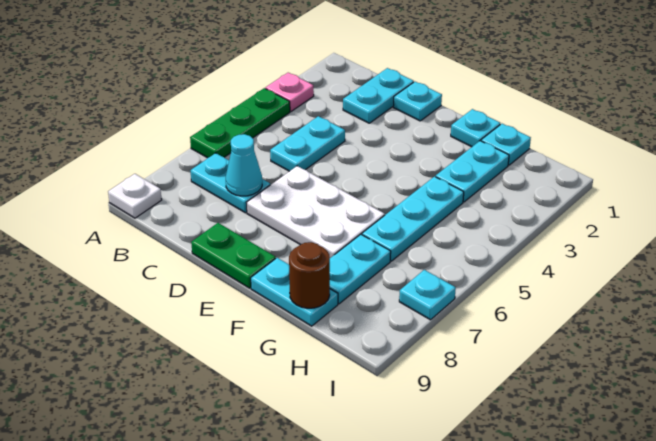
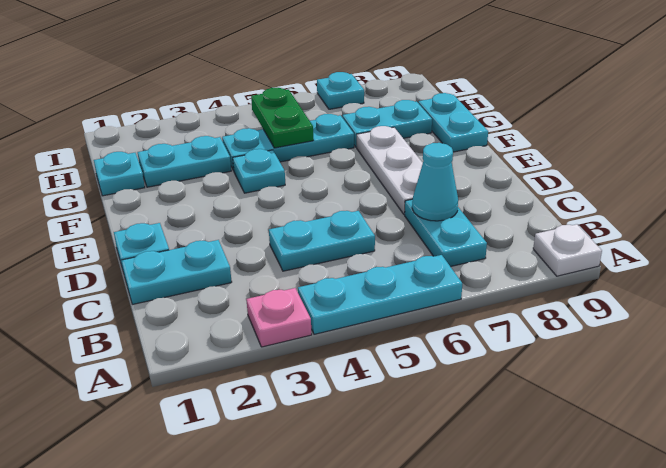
green 1x3 plate [190,88,290,158] -> cyan 1x3 plate [298,255,462,334]
white 2x3 plate [246,166,385,258] -> white 1x3 plate [357,126,423,215]
green 1x2 plate [191,223,276,288] -> green 1x2 plate moved to [251,88,314,148]
cyan 1x1 plate [451,109,500,147] -> cyan 1x1 plate moved to [233,149,285,193]
brown 1x1 round brick [289,242,330,308] -> none

